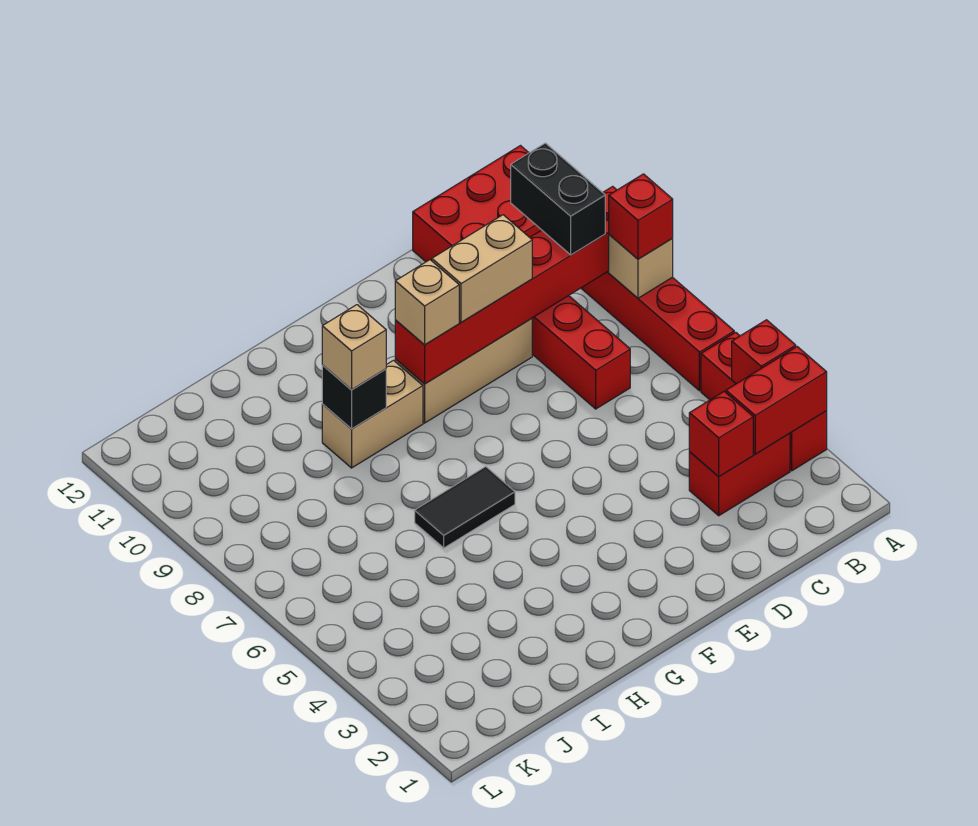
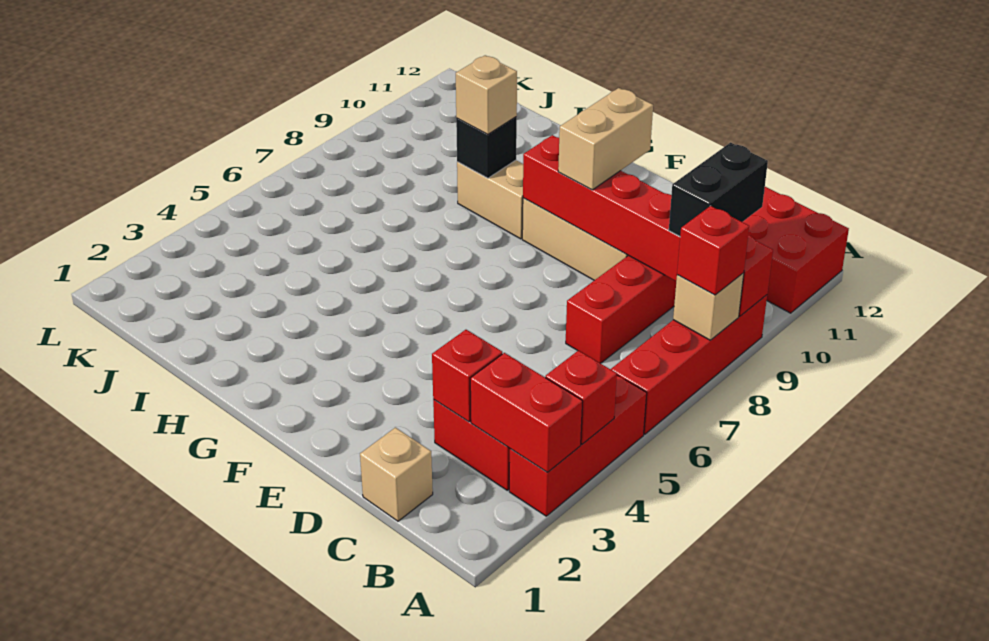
tan 1x2 brick [432,215,532,322] -> tan 1x2 brick turned to [558,88,653,190]
tan 1x1 brick [395,260,459,345] -> tan 1x1 brick moved to [360,428,433,521]
black 1x2 tile [415,467,515,548] -> none

